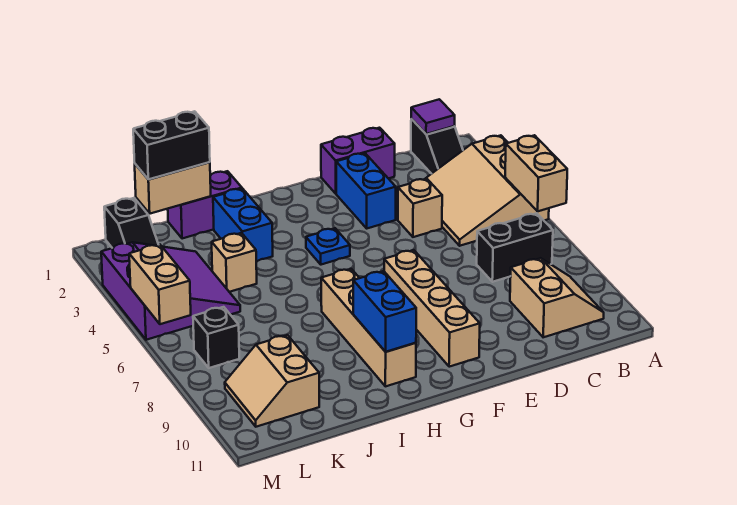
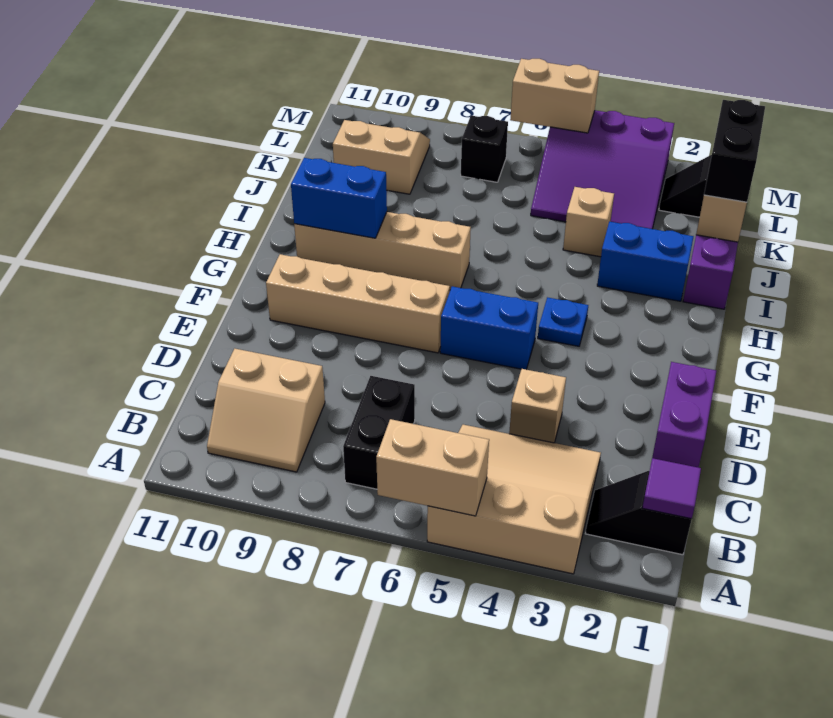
blue 1x2 brick [336,153,396,228] -> blue 1x2 brick moved to [440,286,538,369]

